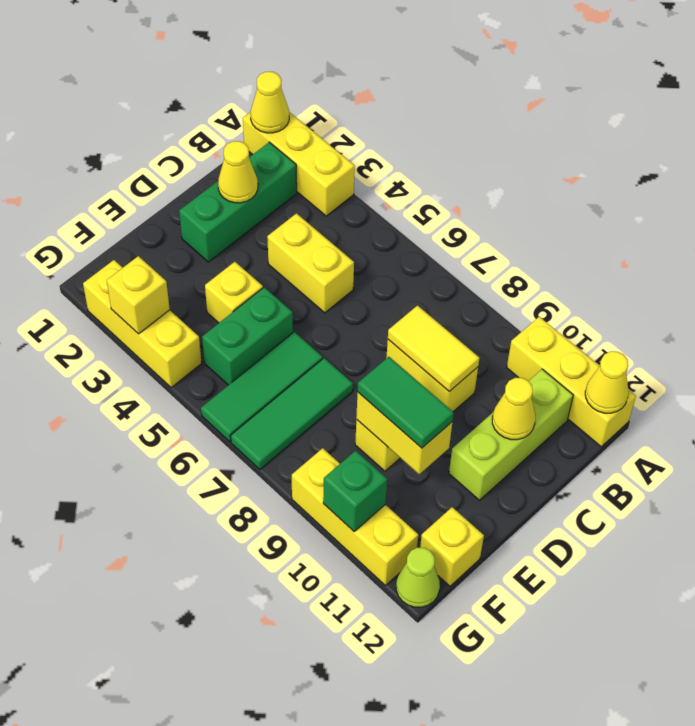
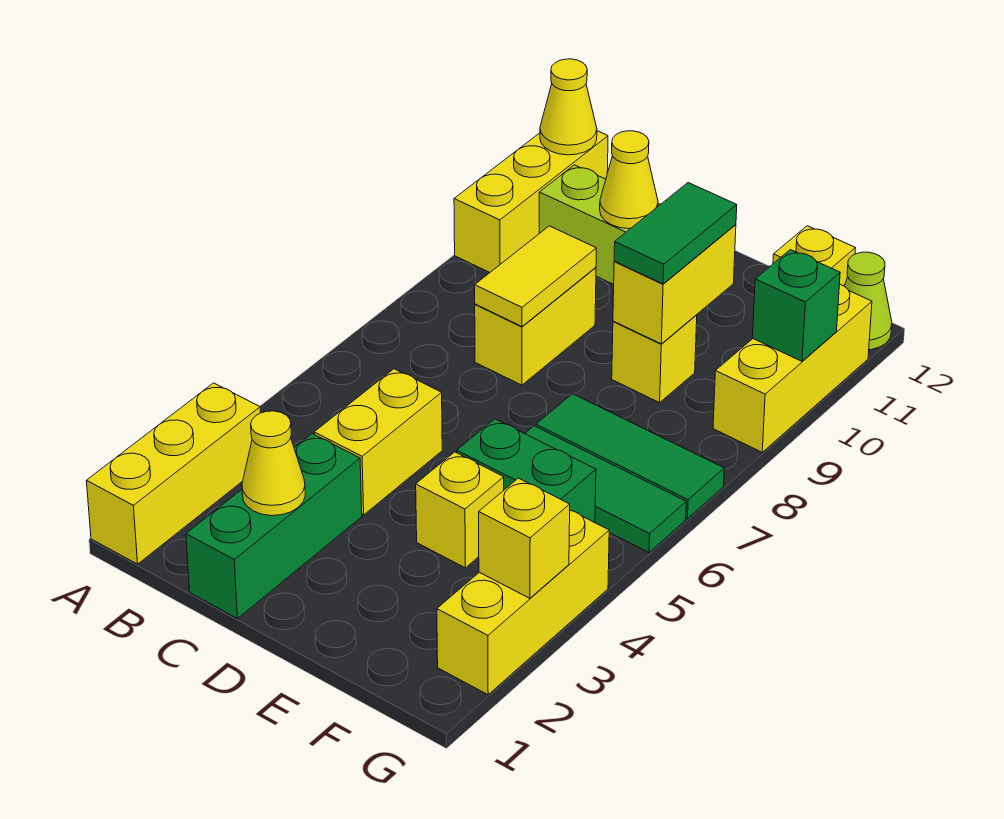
yellow 1x1 cone [251,72,289,133] -> none
green 1x3 brick [179,142,297,262] -> green 1x3 brick turned to [186,434,362,618]

